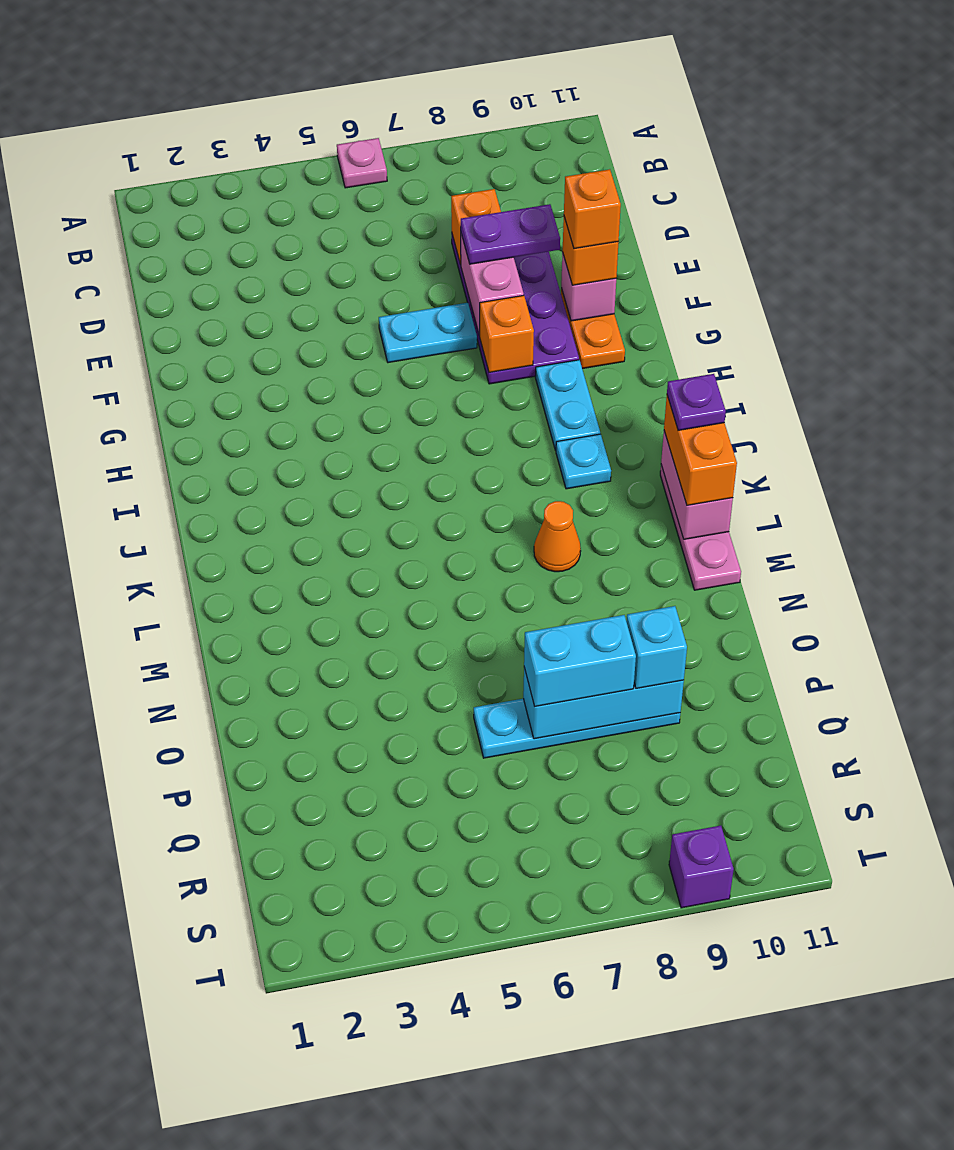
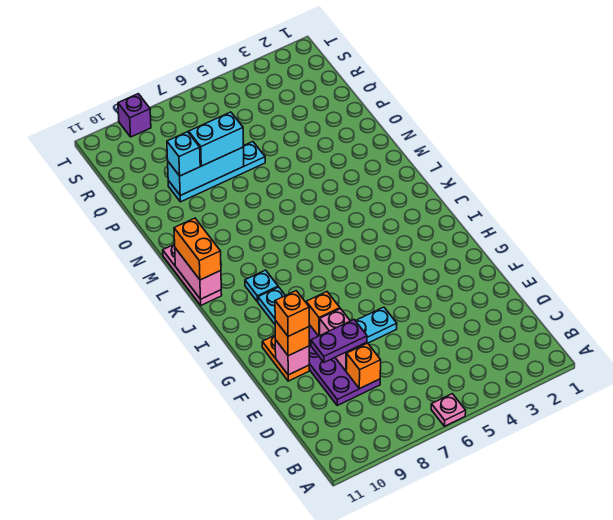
purple 1x1 plate [667,374,726,430] -> none
orange 1x1 cone [534,501,581,572] -> none

